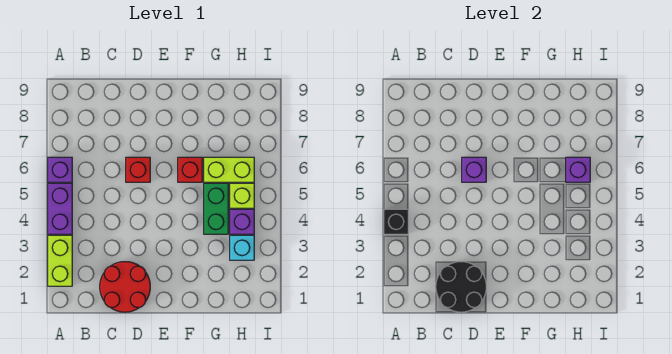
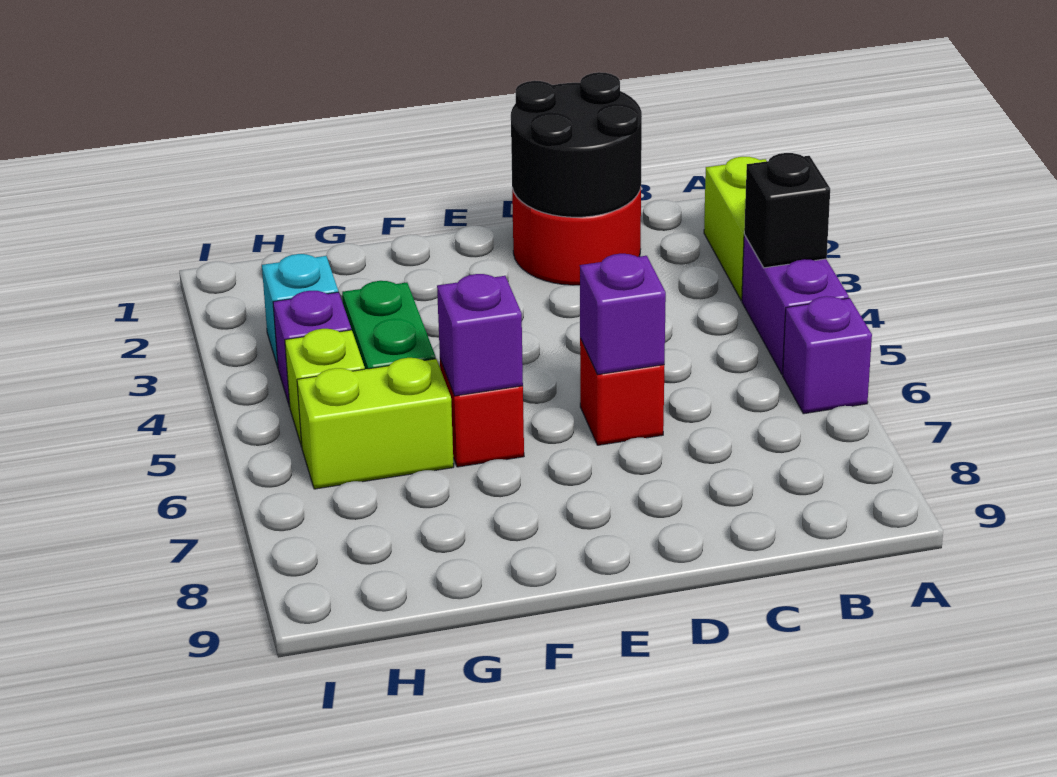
purple 1x1 brick [566,157,590,182] -> purple 1x1 brick moved to [437,274,523,396]

